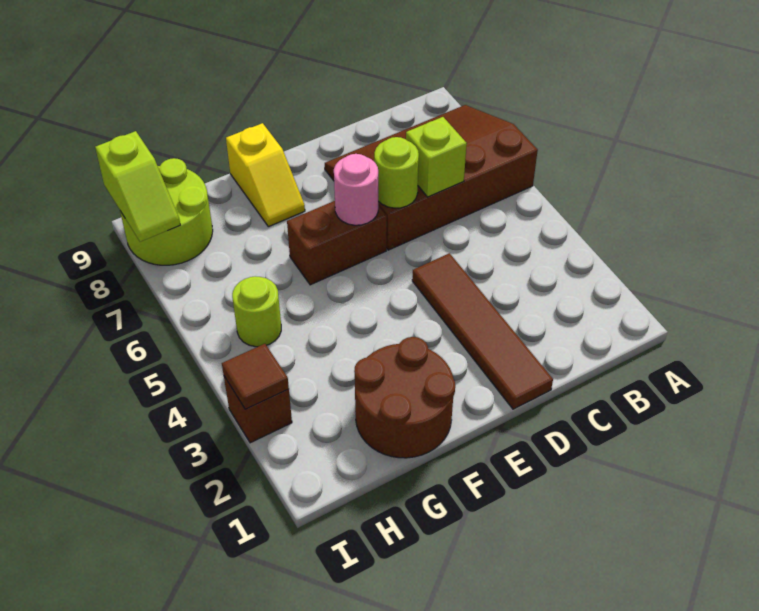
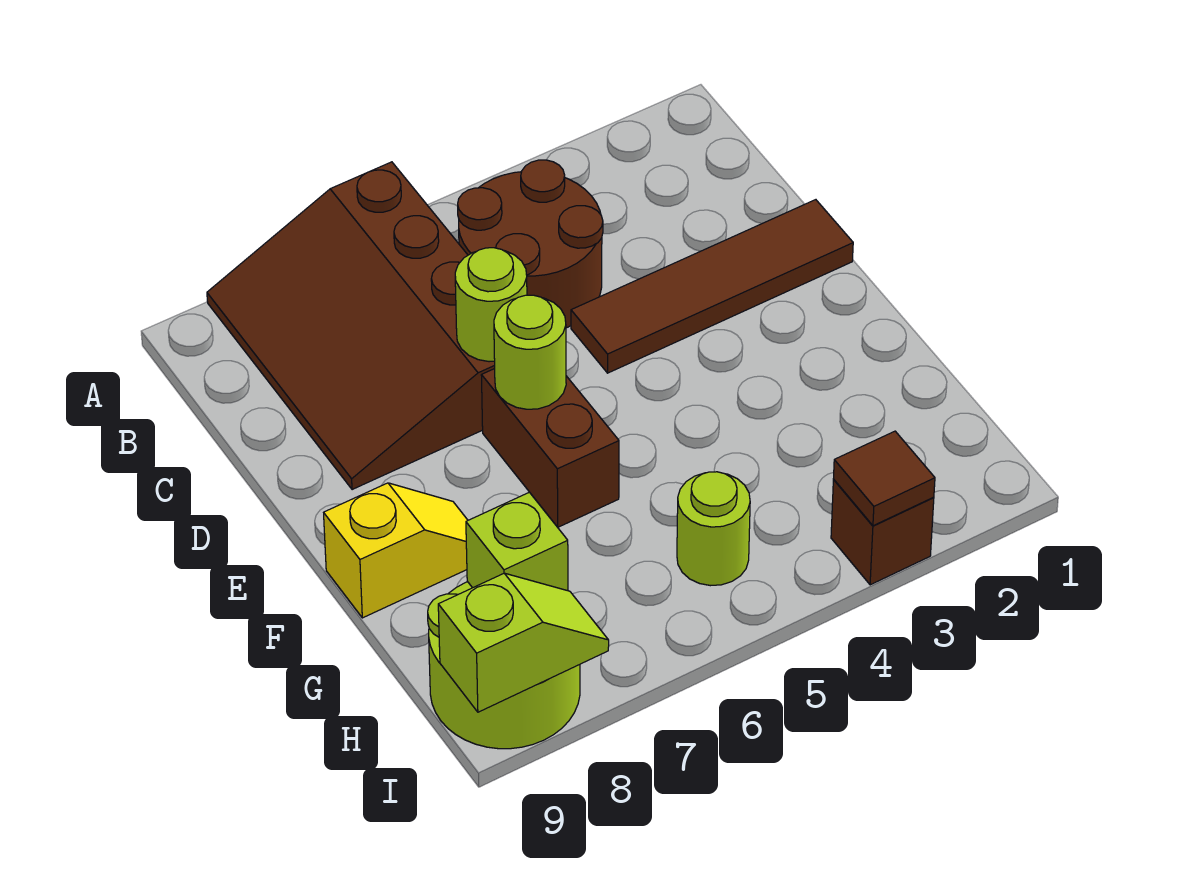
lime 1x1 brick [406,117,467,197] -> lime 1x1 brick moved to [466,492,568,591]
pink 1x1 round brick [334,154,378,225] -> lime 1x1 round brick [494,295,566,409]
brown 2x2 round brick [354,337,455,458] -> brown 2x2 round brick moved to [458,160,603,328]

